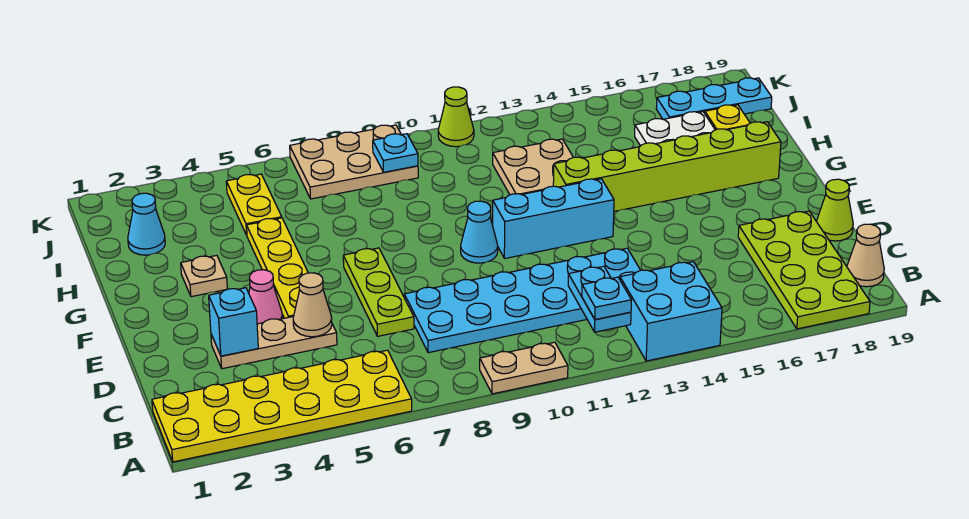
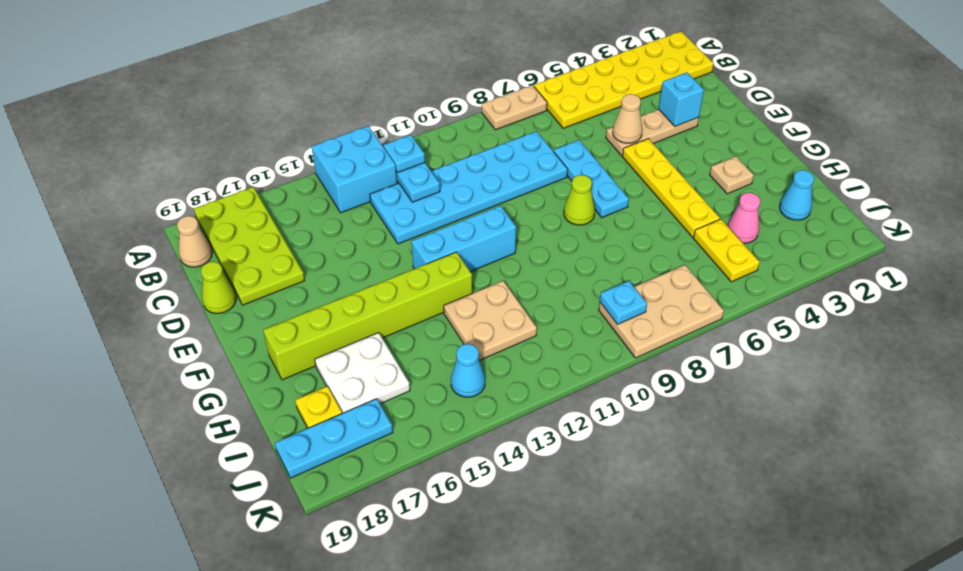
tan 1x2 plate [480,342,568,394] -> tan 1x2 plate moved to [482,85,547,130]
lime 1x3 plate [343,248,414,336] -> cyan 1x3 plate [554,140,629,217]
pink 1x1 cone [249,270,282,324] -> pink 1x1 cone moved to [728,193,760,243]
cyan 1x1 cone [461,201,498,263] -> cyan 1x1 cone moved to [451,344,485,397]
lime 1x1 cone [438,87,474,147] -> lime 1x1 cone moved to [564,175,595,225]

